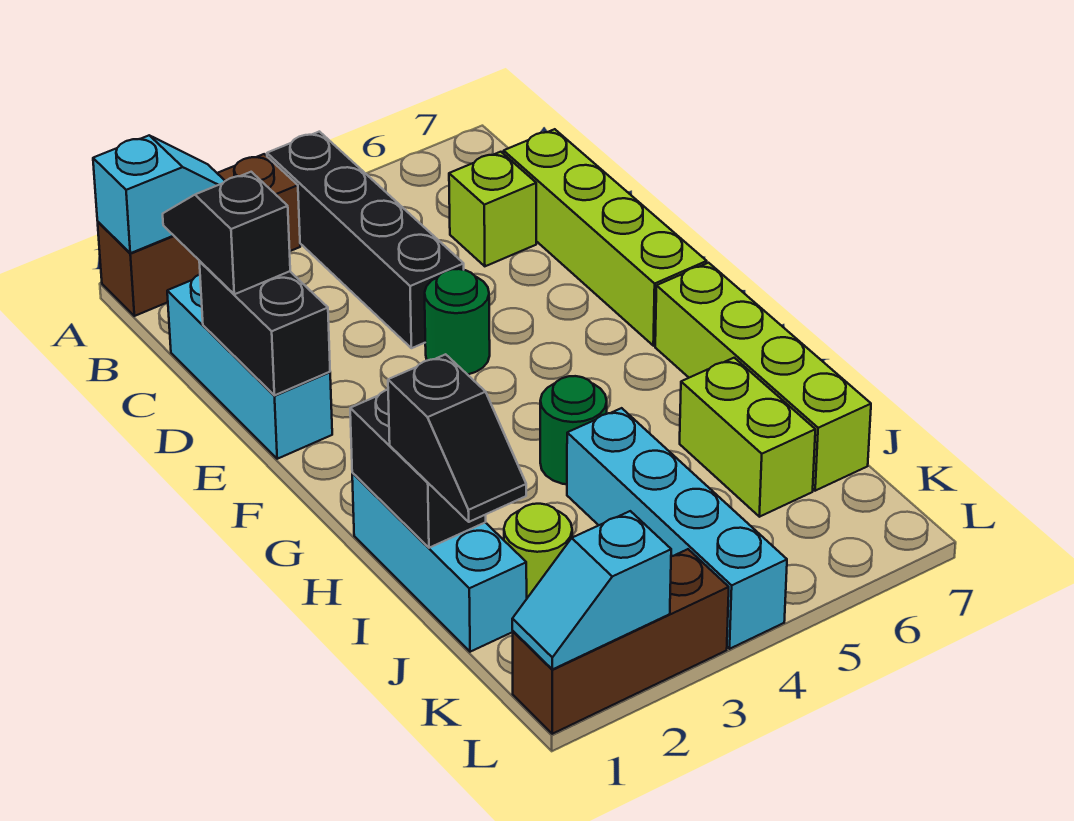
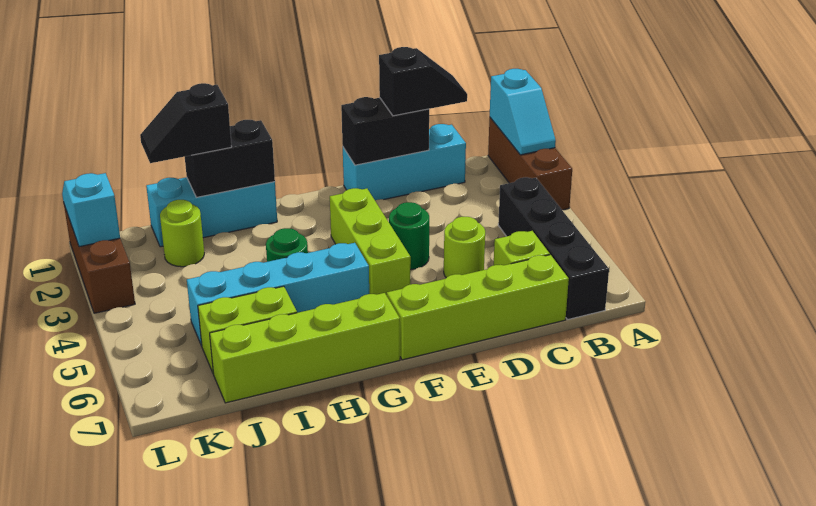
black 1x4 brick [267,132,464,348] -> black 1x4 brick turned to [498,177,609,320]
none -> lime 1x1 round brick [444,217,485,278]
none -> lime 1x3 brick [330,188,411,295]
cyan 1x4 brick [567,408,787,649] -> cyan 1x4 brick moved to [187,243,369,346]

